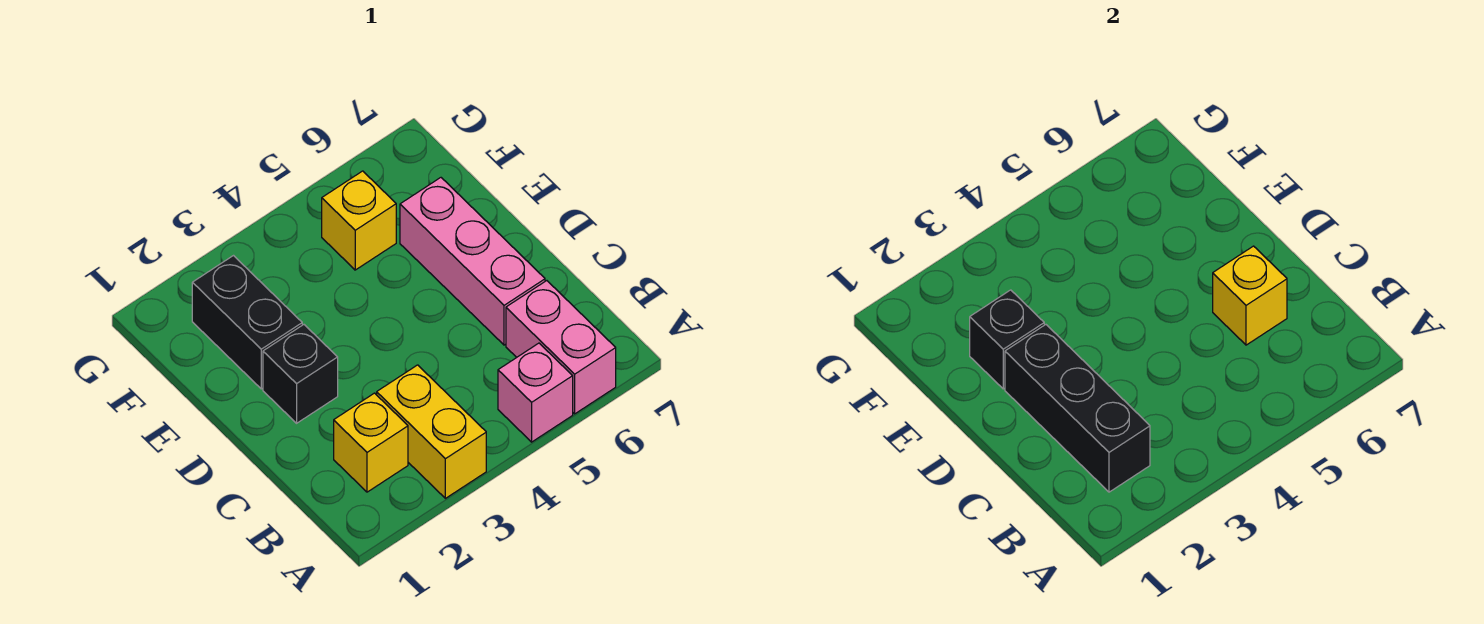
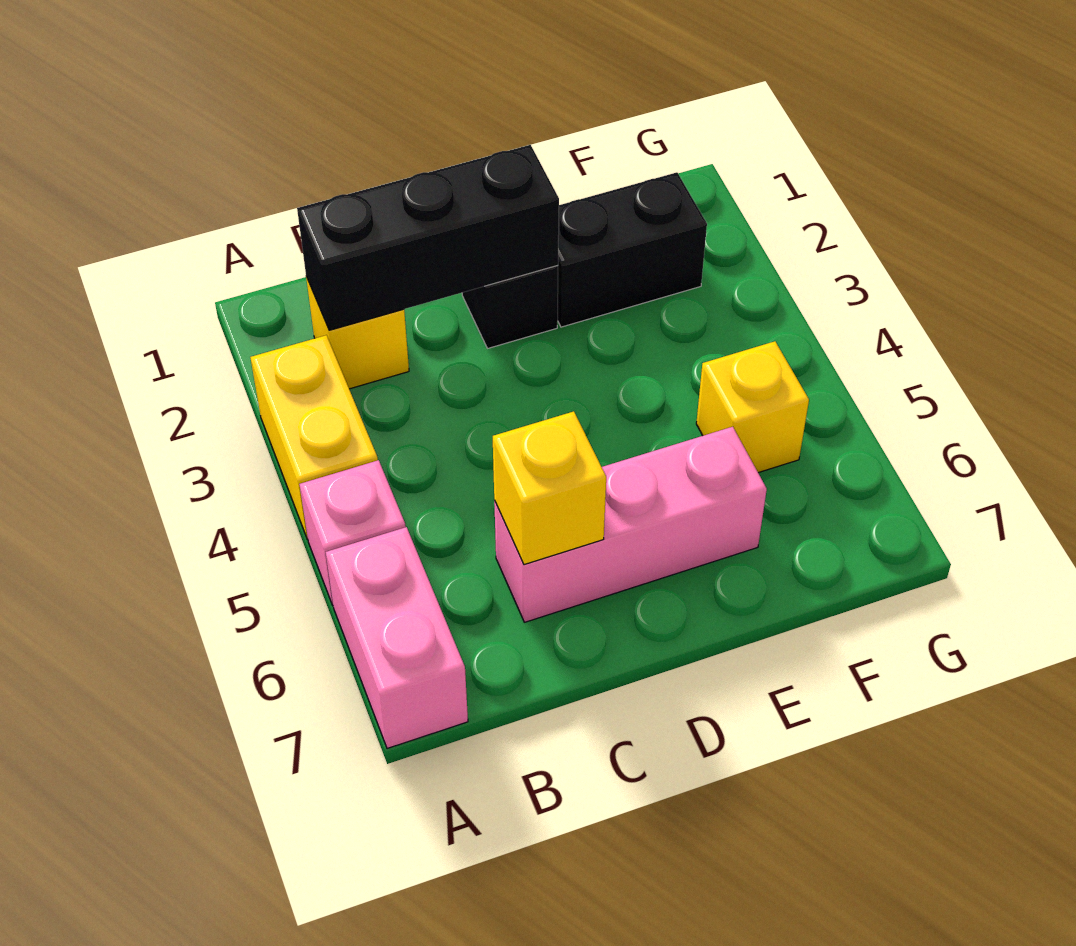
yellow 1x2 brick [377,365,486,498] -> yellow 1x2 brick turned to [250,335,378,539]
pink 1x2 brick [506,281,616,414] -> pink 1x2 brick turned to [326,527,468,748]
black 1x1 brick [970,290,1044,389] -> none

